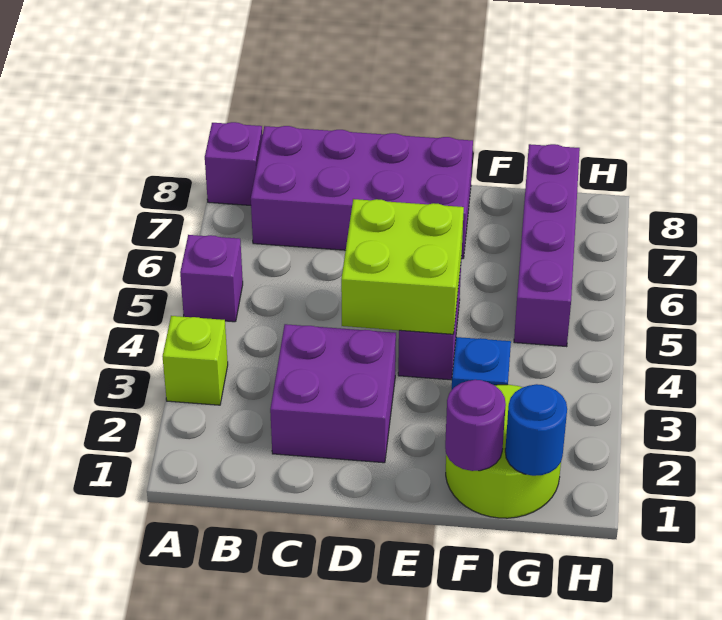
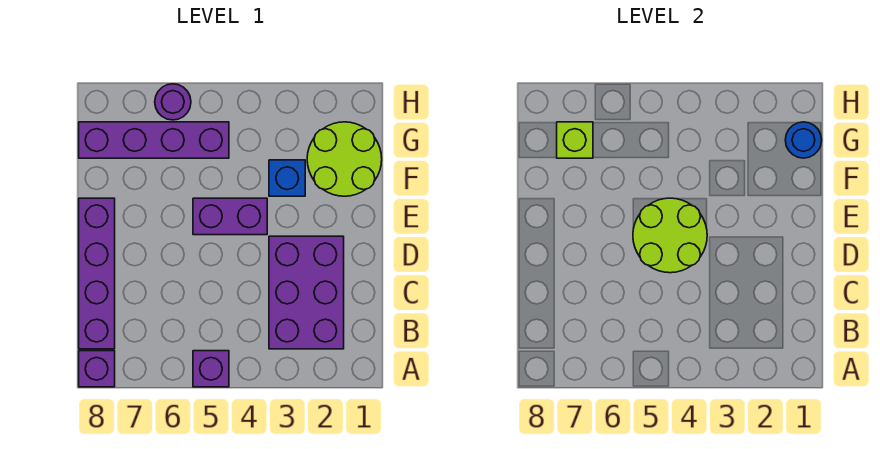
lime 1x1 brick [163,316,228,405] -> lime 1x1 brick moved to [557,122,593,158]
purple 2x4 brick [251,126,473,259] -> purple 1x4 brick [79,198,115,349]
purple 2x2 brick [270,324,396,463] -> purple 2x3 brick [269,236,344,349]
lime 2x2 brick [341,199,464,334] -> lime 2x2 round brick [633,198,707,273]
purple 1x1 round brick [445,380,506,471] -> purple 1x1 round brick moved to [155,84,191,120]

